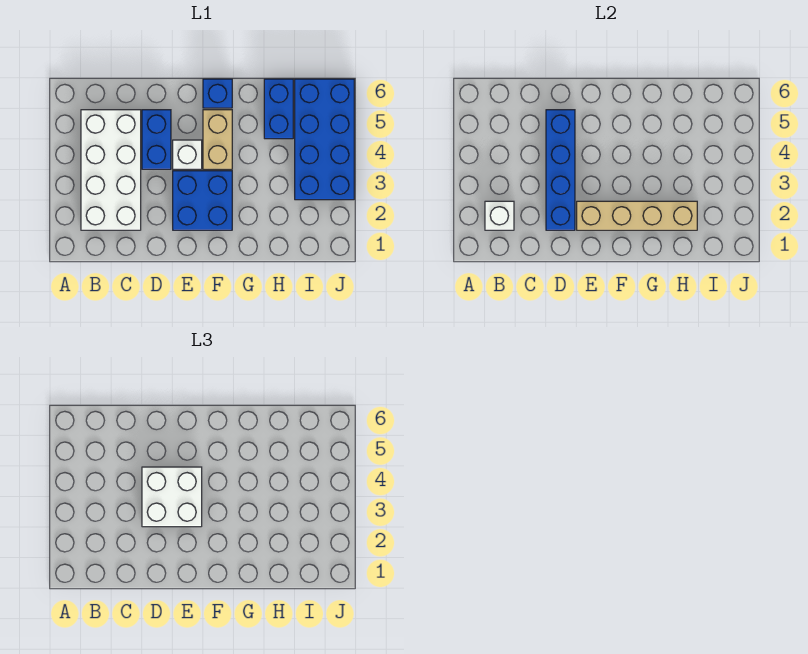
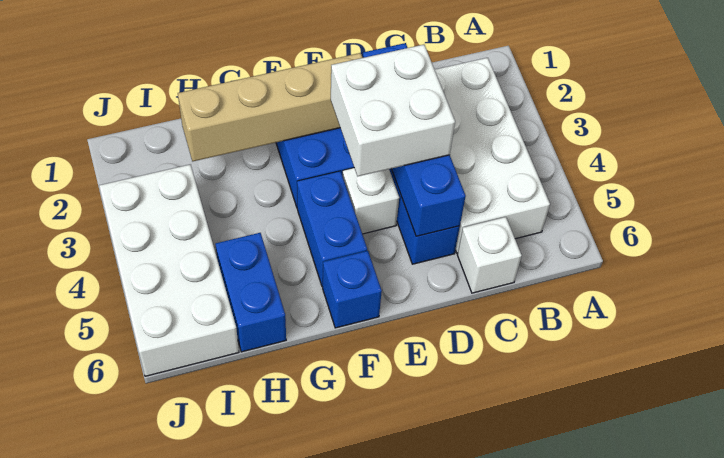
white 1x1 brick [485,201,514,230] -> white 1x1 brick moved to [458,217,522,293]
tan 1x2 brick [203,110,232,169] -> blue 1x2 brick [297,171,367,287]
blue 2x4 brick [295,79,354,200] -> white 2x4 brick [99,164,239,376]

